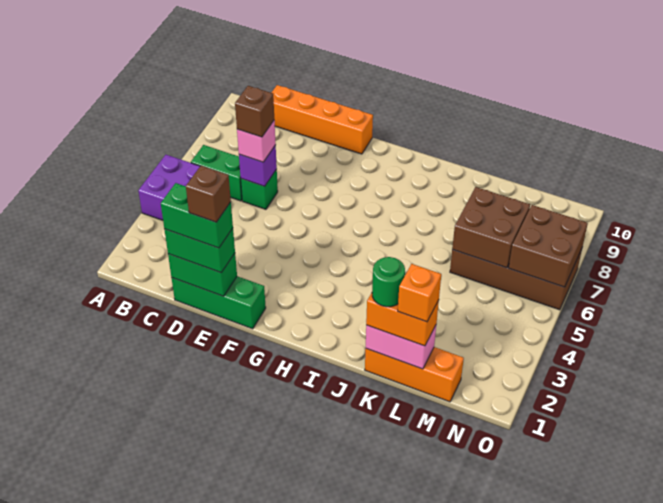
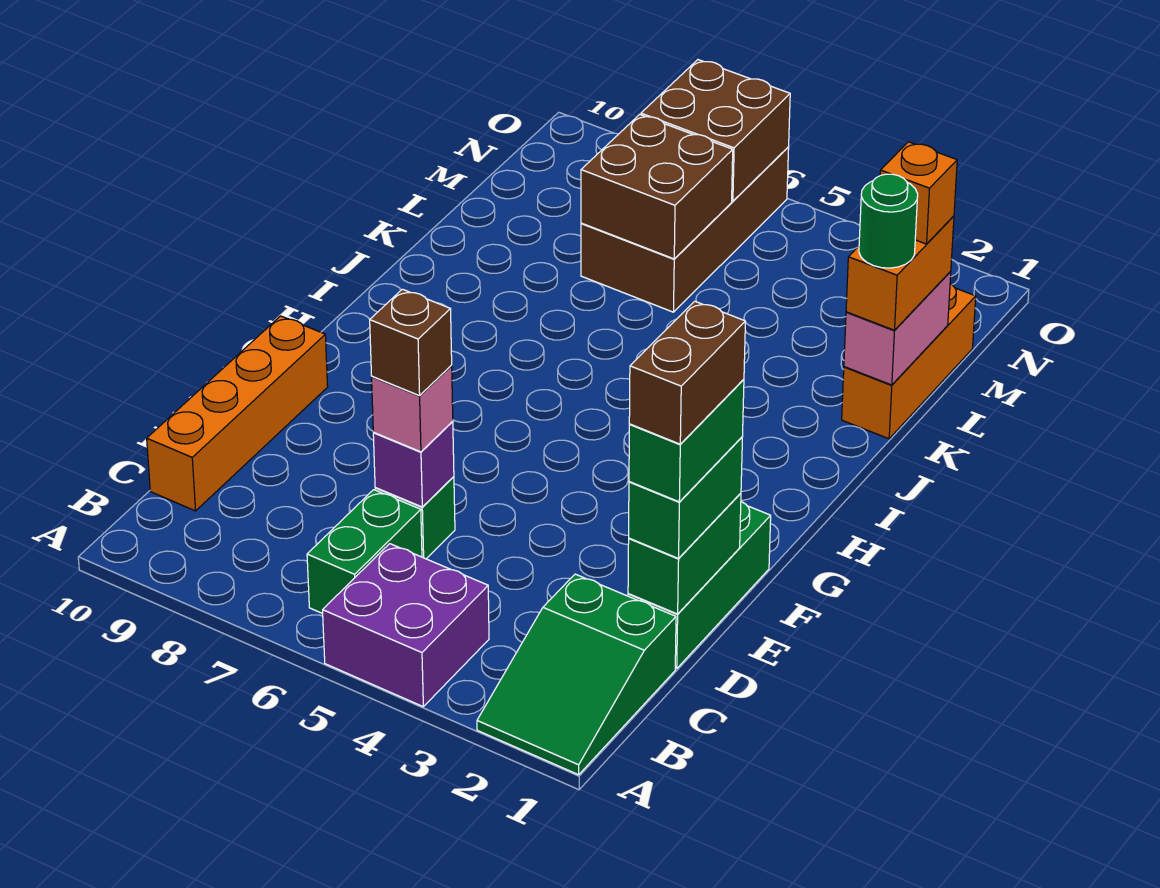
none -> green 2x3 slope [477,574,676,775]
brown 1x1 brick [185,166,231,222] -> brown 1x2 brick [629,301,745,444]

